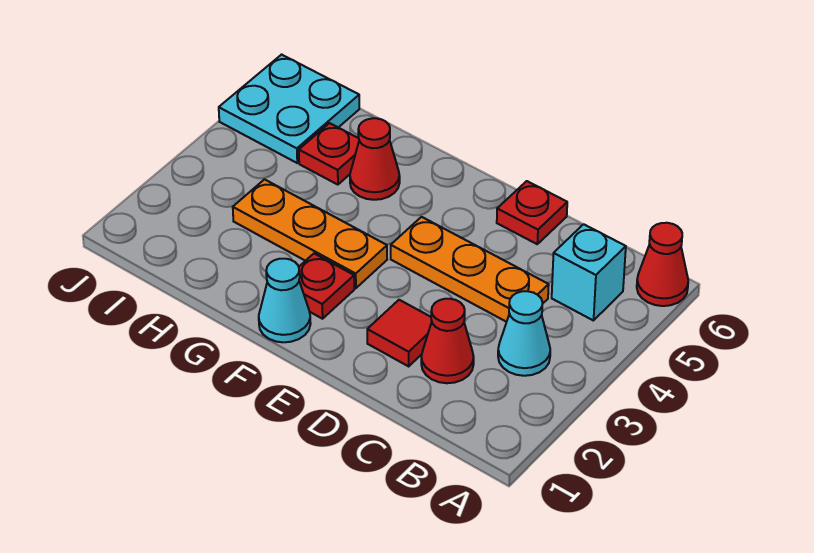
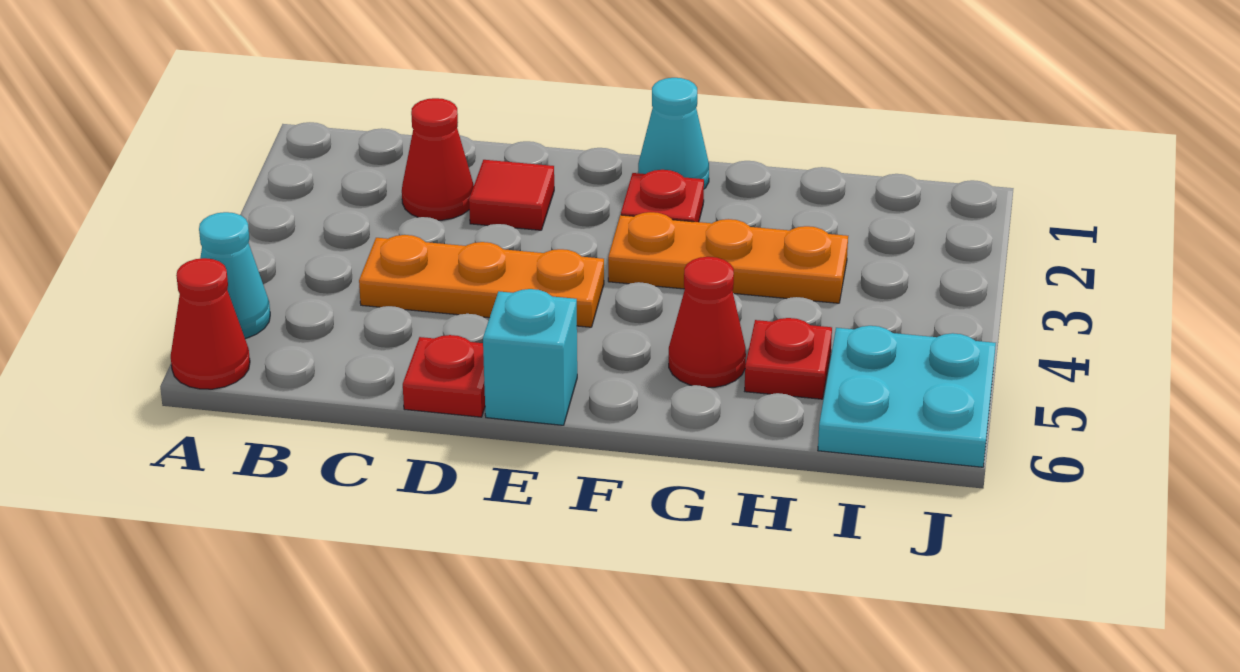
cyan 1x1 cone [498,291,550,376] -> cyan 1x1 cone moved to [199,212,270,339]
cyan 1x1 brick [552,224,626,321] -> cyan 1x1 brick moved to [483,289,577,425]

